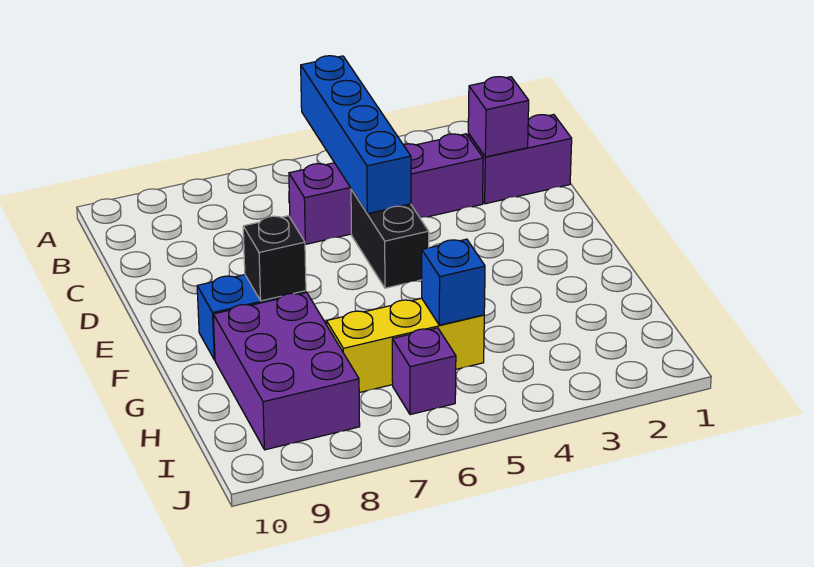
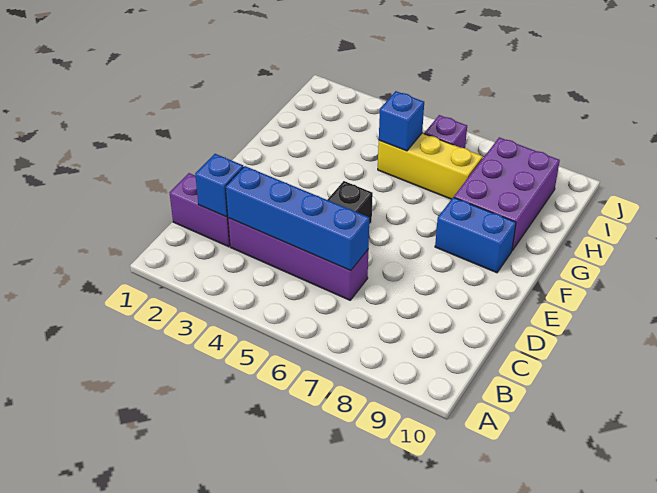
blue 1x4 brick [301,56,411,214] -> blue 1x4 brick turned to [226,166,369,271]
purple 1x1 brick [468,77,529,157] -> blue 1x1 brick [195,154,243,217]
black 1x1 brick [243,216,306,301] -> none

